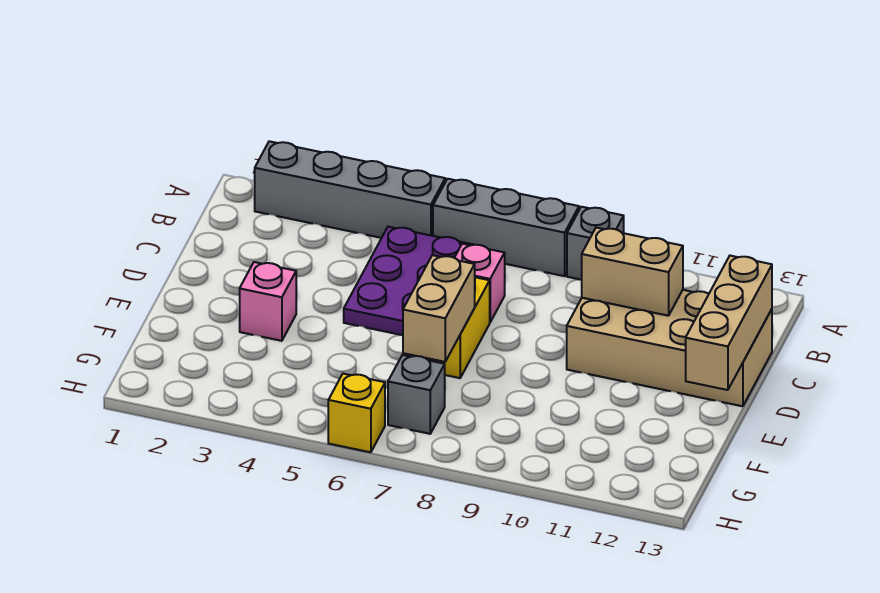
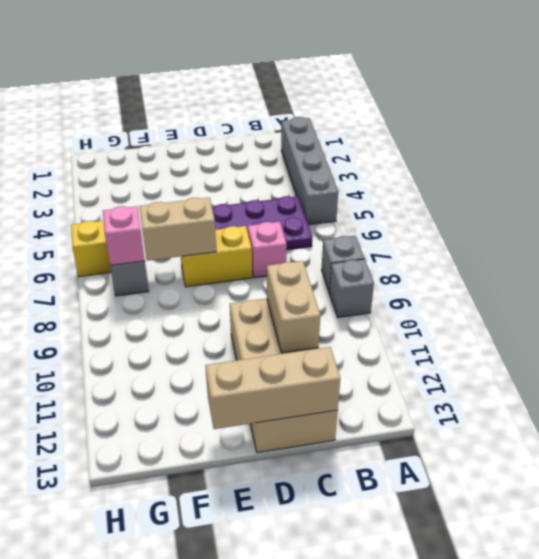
grey 1x3 brick [433,179,579,276] -> grey 1x1 brick [321,236,364,293]
pink 1x1 brick [240,262,296,341] -> pink 1x1 brick moved to [103,206,145,266]

